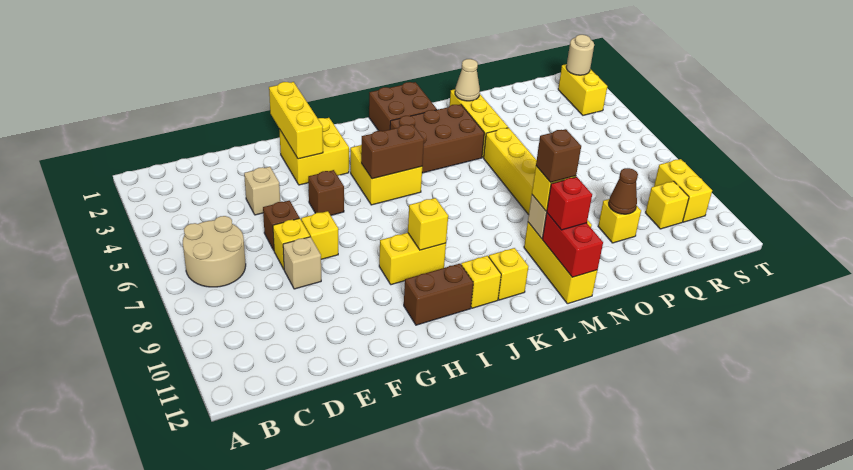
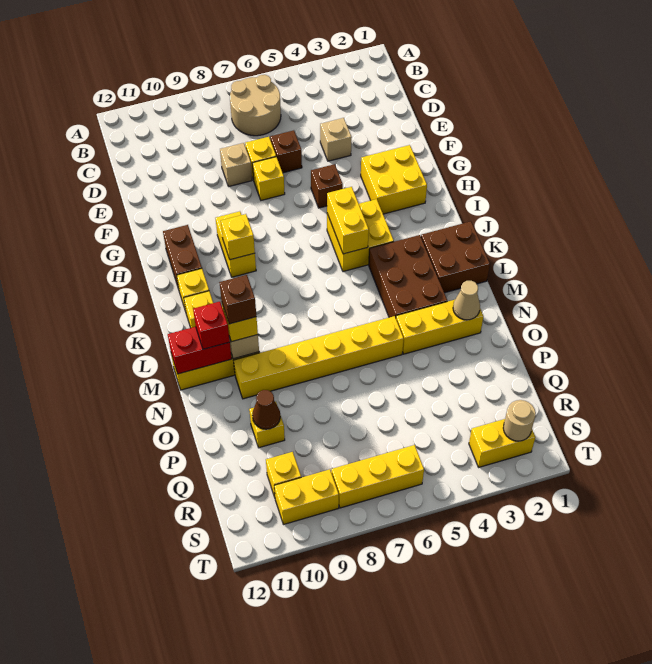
yellow 1x3 brick [269,82,323,159] -> yellow 1x3 brick moved to [331,445,424,508]
brown 1x2 brick [361,124,424,179] -> yellow 1x2 brick [327,187,369,254]

